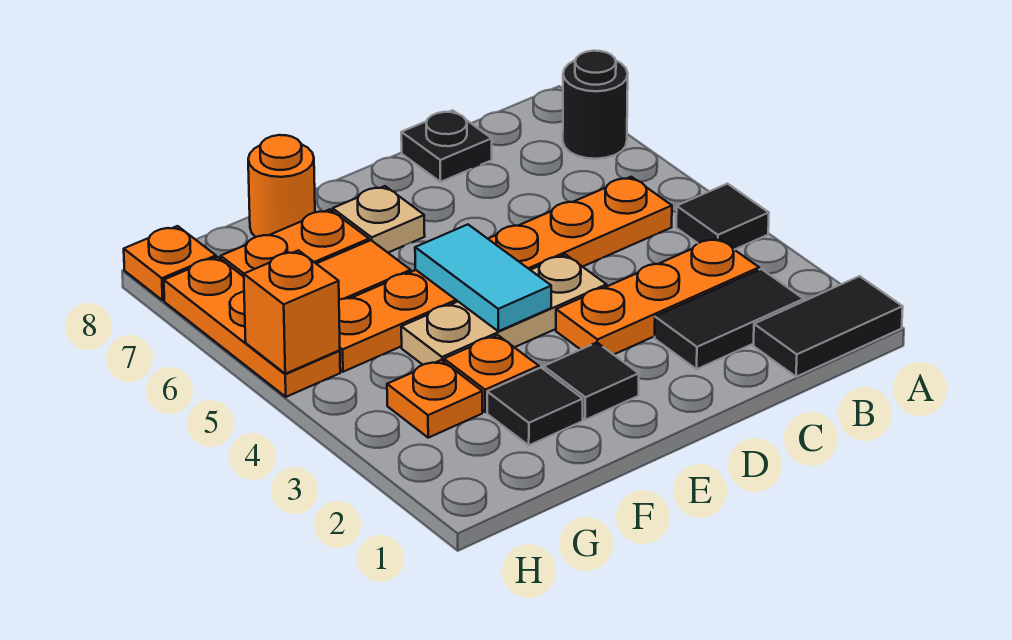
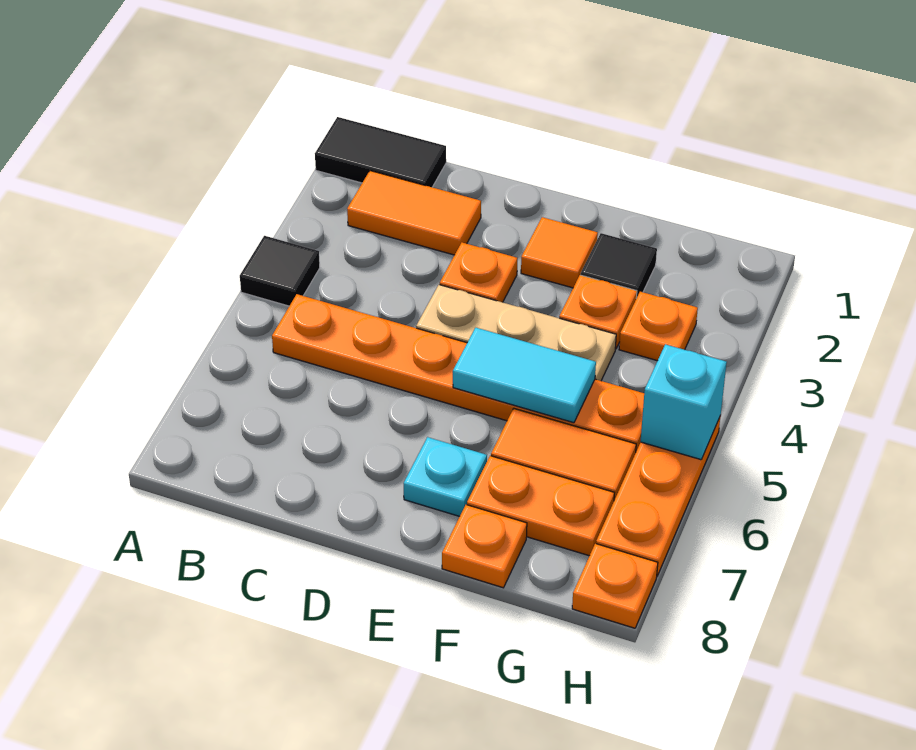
black 1x1 round brick [563,51,628,159] -> none
black 1x2 tile [655,269,804,369] -> orange 1x2 tile [347,171,481,255]
orange 1x3 plate [556,238,759,355] -> orange 1x1 plate [440,243,517,302]
black 1x1 plate [401,110,492,182] -> none
black 1x1 tile [544,343,639,420] -> orange 1x1 tile [521,217,598,288]
cyan 1x2 tile [415,225,551,331] -> cyan 1x2 tile turned to [453,328,596,423]
tan 1x1 plate [333,186,425,253] -> cyan 1x1 plate [404,437,487,516]
orange 1x1 round brick [248,135,315,237] -> orange 1x1 plate [442,505,527,588]
orange 1x1 brick [244,250,340,374] -> cyan 1x1 brick [641,344,727,460]

